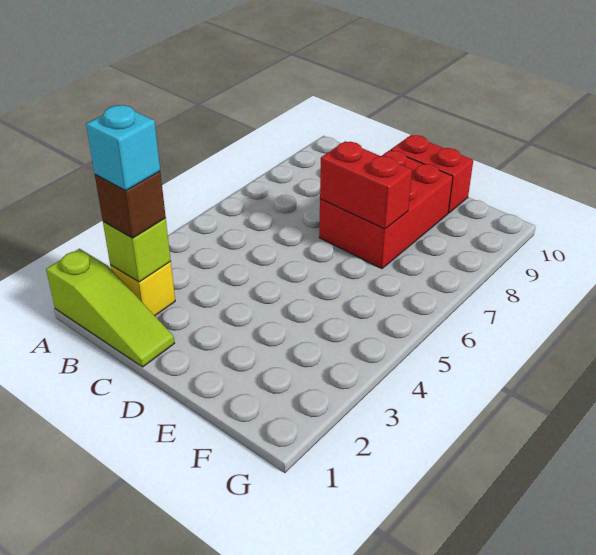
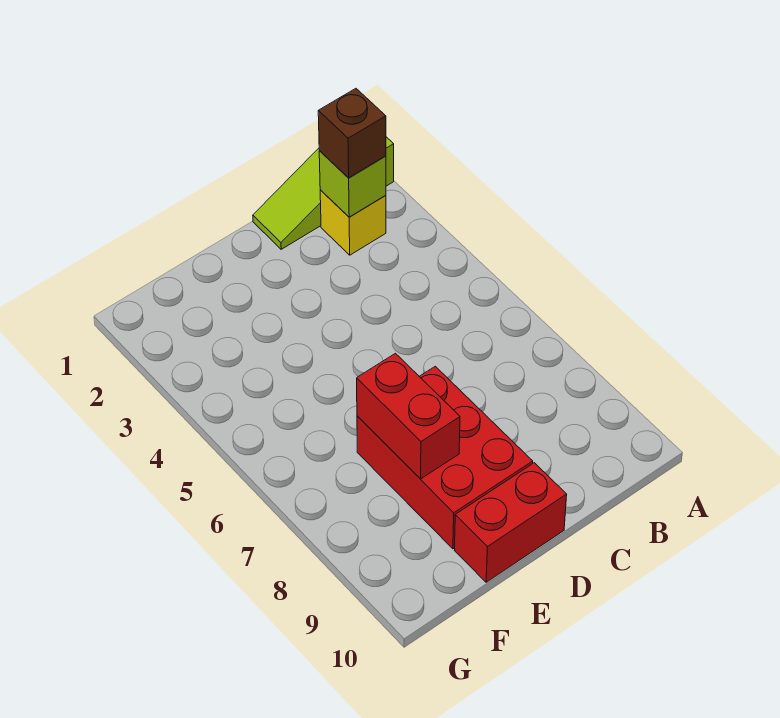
cyan 1x1 brick [86,105,160,191] -> none
red 1x2 brick [320,141,412,229] -> red 1x2 brick turned to [357,353,460,479]

